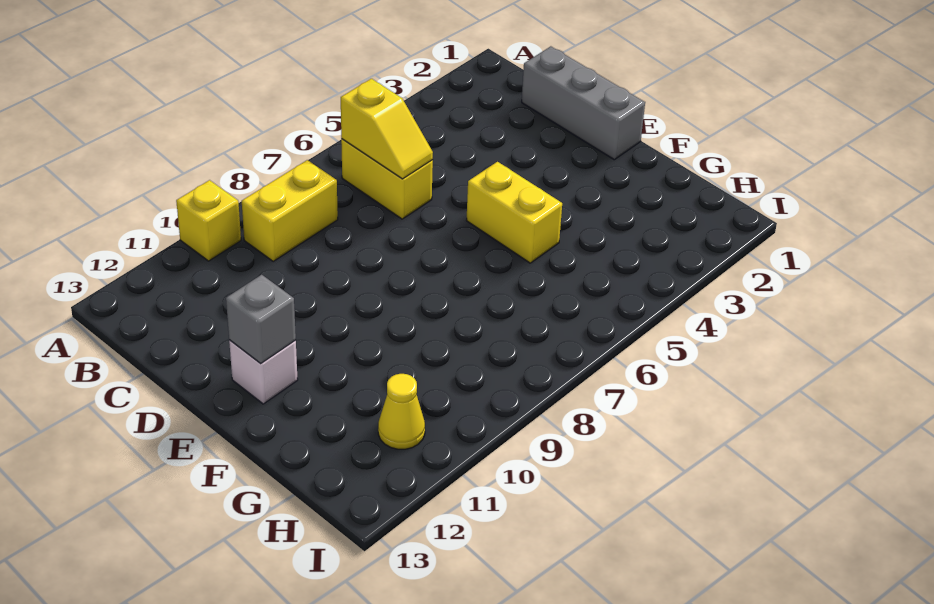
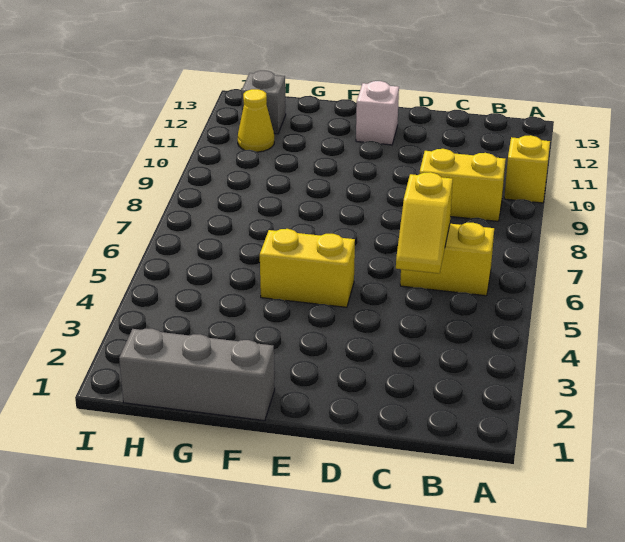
yellow 1x2 slope [341,79,433,179] -> yellow 1x2 slope turned to [396,172,453,273]
yellow 1x2 brick [242,160,338,262] -> yellow 1x2 brick turned to [419,149,506,221]
grey 1x3 brick [522,46,645,160] -> grey 1x3 brick moved to [119,329,275,421]
grey 1x1 brick [226,275,296,364] -> grey 1x1 brick moved to [241,71,286,134]

